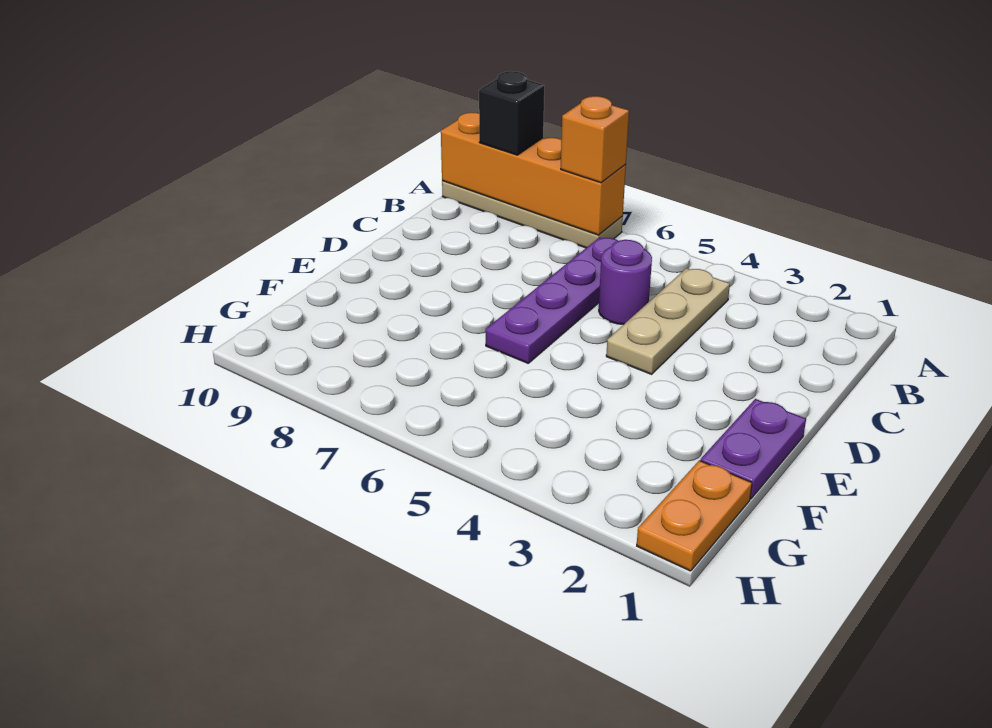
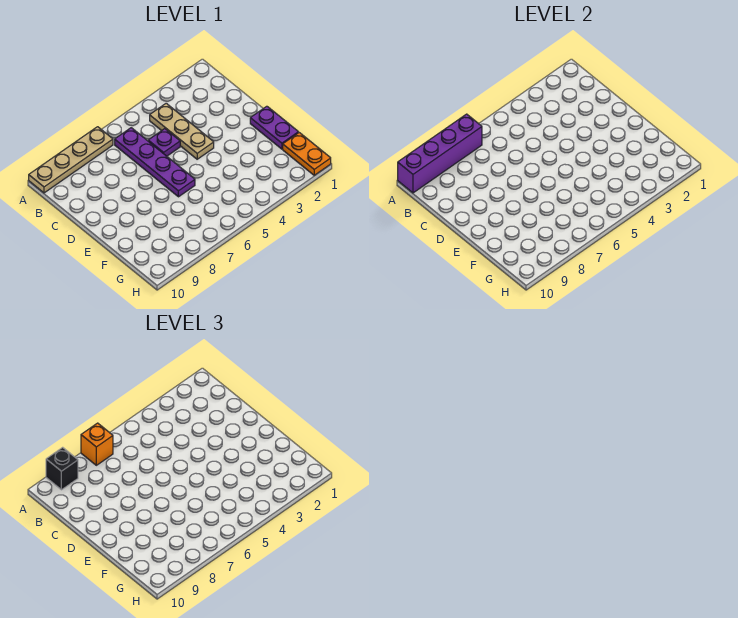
orange 1x4 brick [441,113,626,235] -> purple 1x4 brick [398,114,482,193]
purple 1x1 round brick [599,240,652,324] -> purple 1x1 plate [148,129,180,156]

